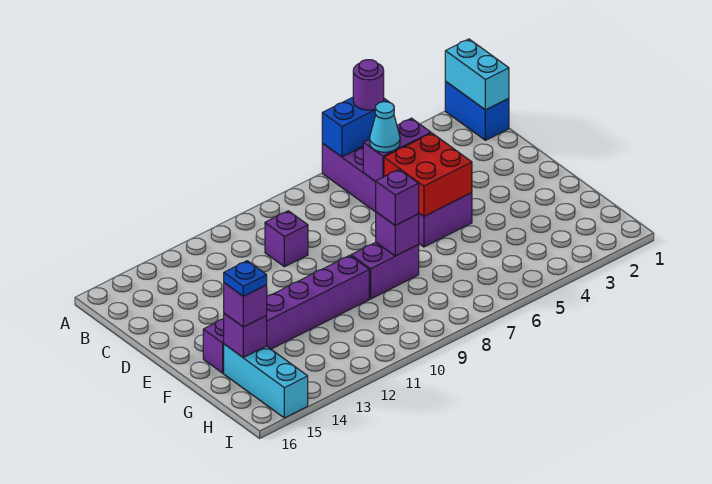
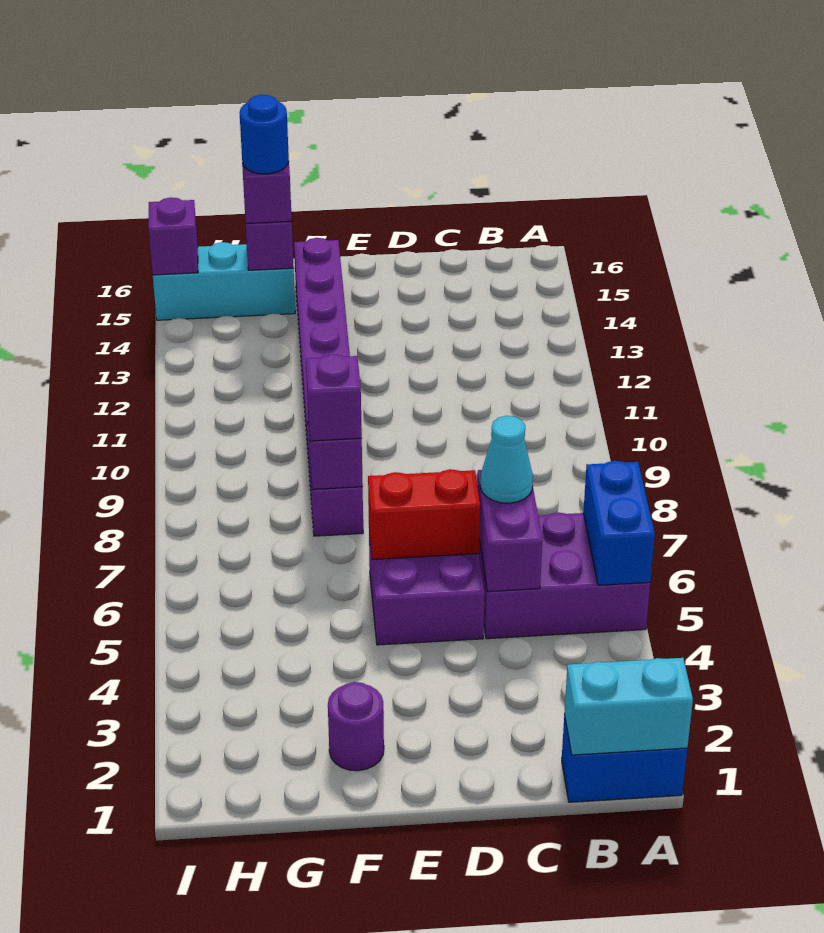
purple 1x1 round brick [353,60,384,110] -> purple 1x1 round brick moved to [328,682,384,771]
purple 1x1 brick [265,211,308,267] -> purple 1x1 brick moved to [148,197,198,275]
red 2x2 brick [384,133,472,216] -> red 1x2 brick [368,469,480,559]
blue 1x1 plate [224,261,267,296] -> blue 1x1 round brick [240,95,289,174]

